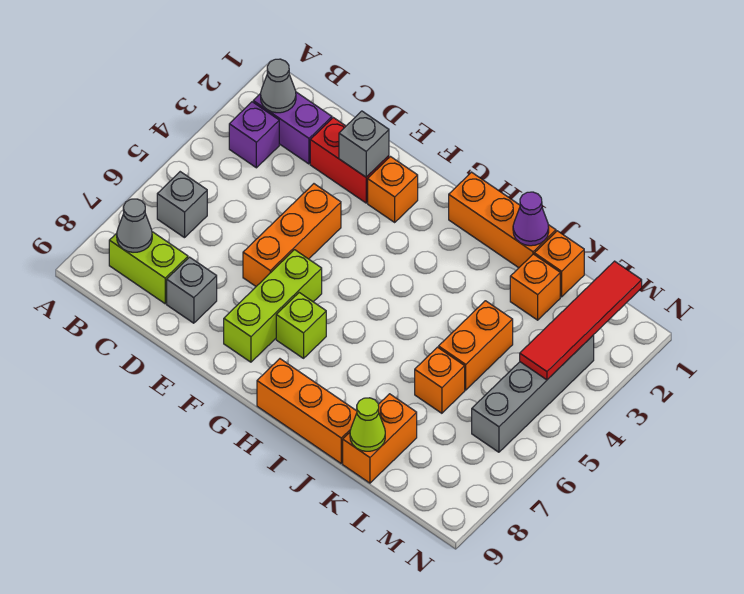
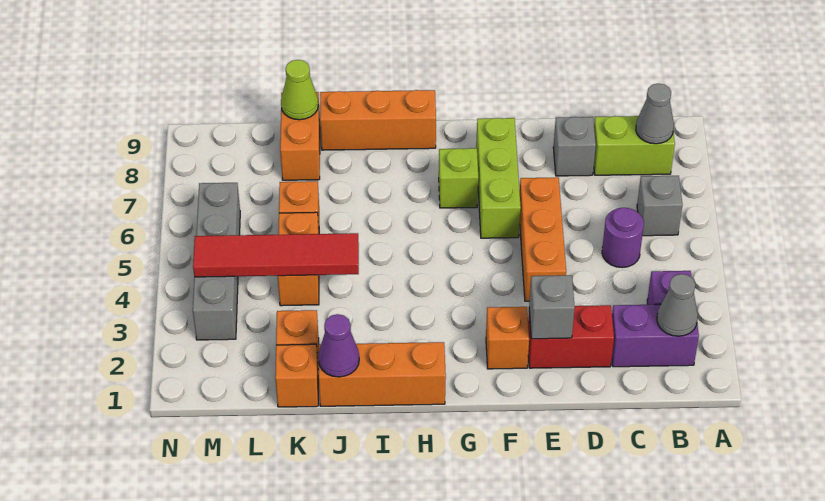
none -> purple 1x1 round brick [602,208,644,268]
red 1x4 tile [520,261,642,380] -> red 1x4 tile turned to [193,233,359,277]

